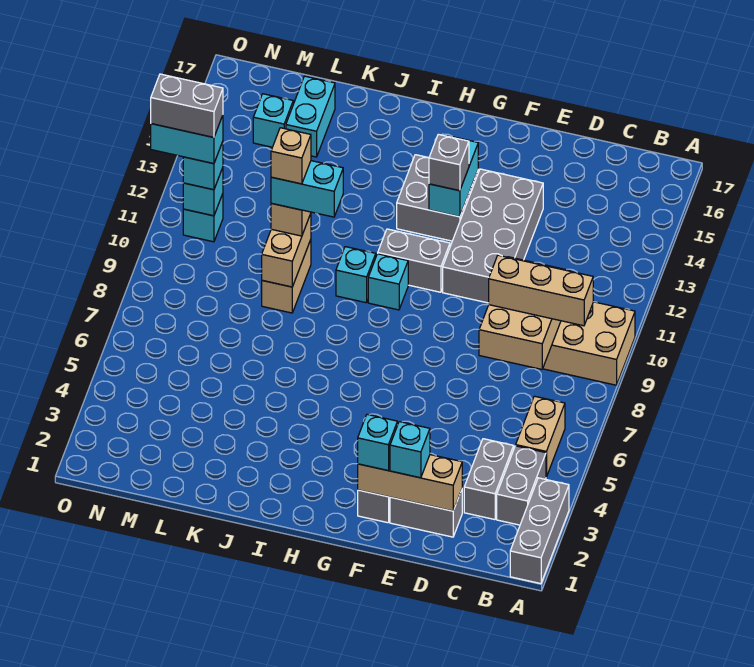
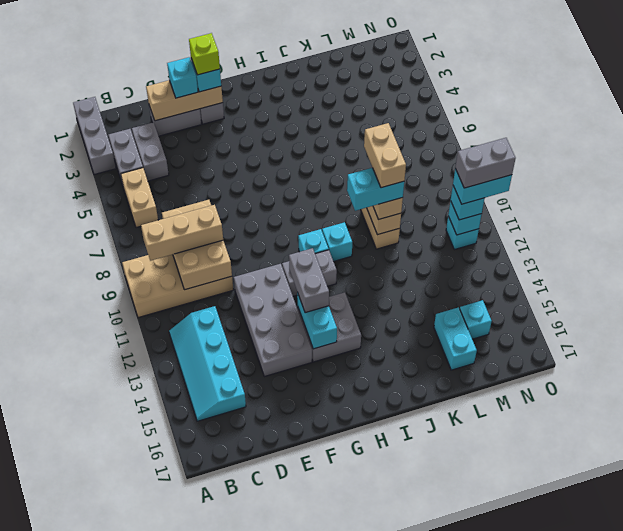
none -> cyan 2x4 slope [169,306,246,421]
none -> lime 1x1 brick [189,33,220,75]
grey 1x1 brick [429,134,469,191] -> grey 1x2 brick [289,248,329,313]
tan 1x1 brick [271,128,311,184] -> tan 1x2 brick [364,123,406,188]

